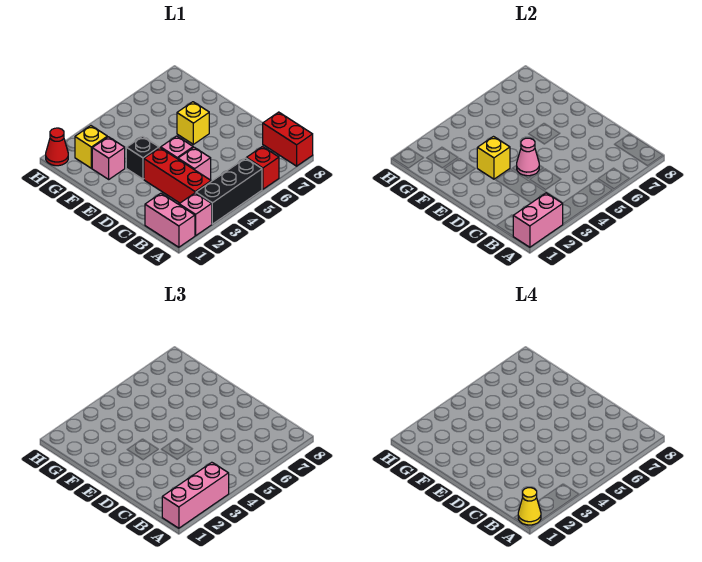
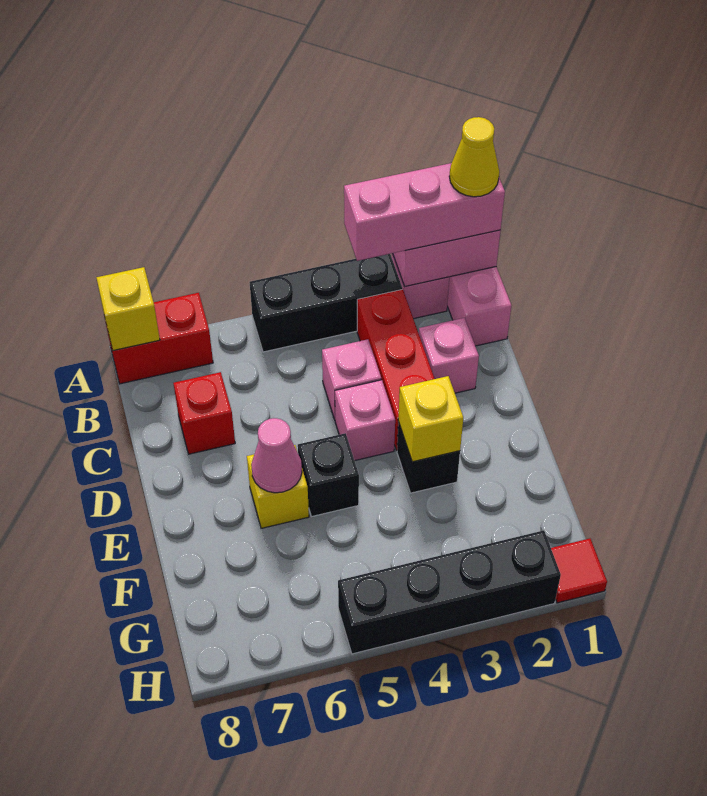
red 1x1 brick [246,147,279,189] -> red 1x1 brick moved to [173,372,235,454]
red 1x2 brick [263,112,313,166] -> red 1x2 brick turned to [106,293,213,384]
pink 1x1 cone [517,138,539,176] -> pink 1x1 cone moved to [251,418,302,493]
none -> black 1x1 brick [298,433,359,516]
pink 1x1 brick [92,137,125,179] -> pink 1x1 brick moved to [418,318,479,393]
yellow 1x1 brick [75,126,107,168] -> yellow 1x1 brick moved to [96,267,160,351]
red 1x1 cone [46,128,68,166] -> red 1x1 tile [551,539,607,603]
none -> black 1x4 brick [338,530,561,654]

